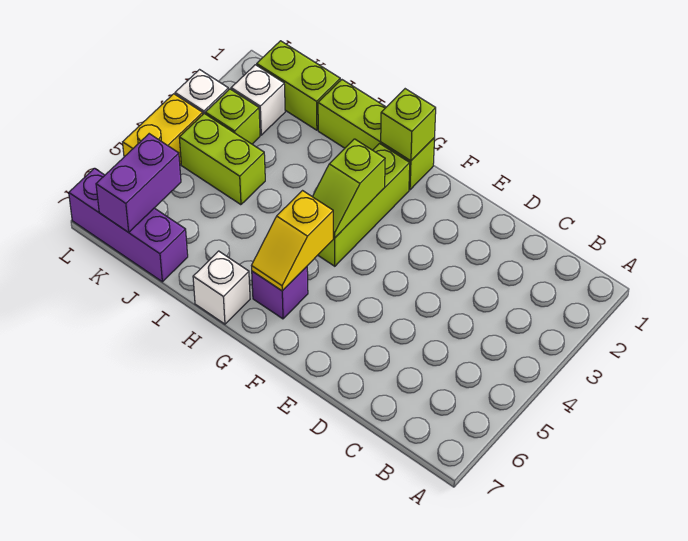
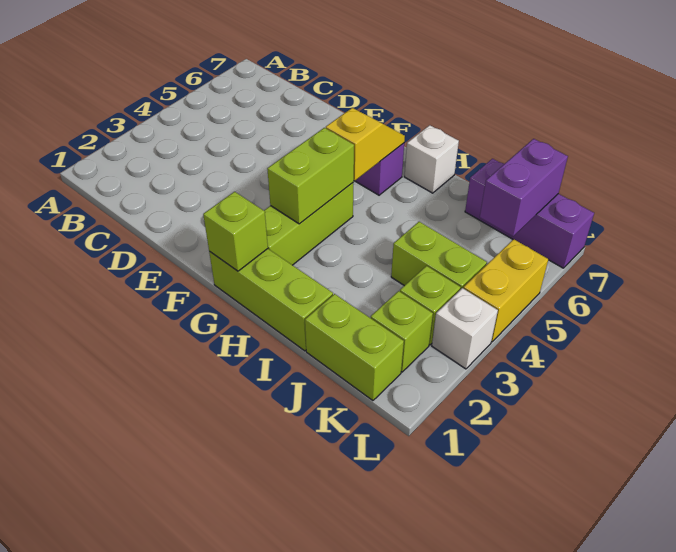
lime 1x2 slope [313,139,385,238] -> lime 1x2 brick [267,128,354,224]
white 1x1 brick [231,65,285,135] -> lime 1x1 brick [371,291,433,372]

